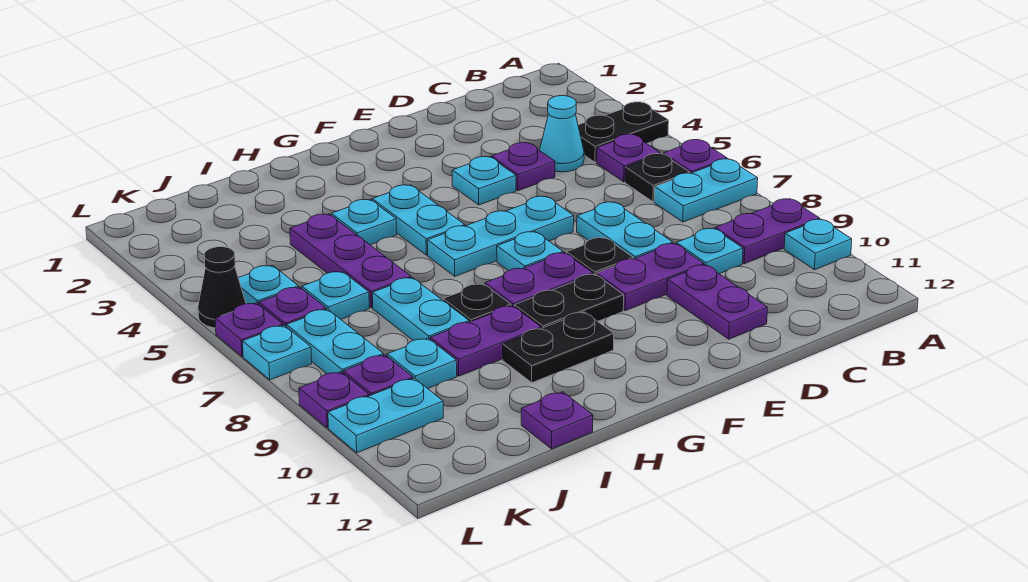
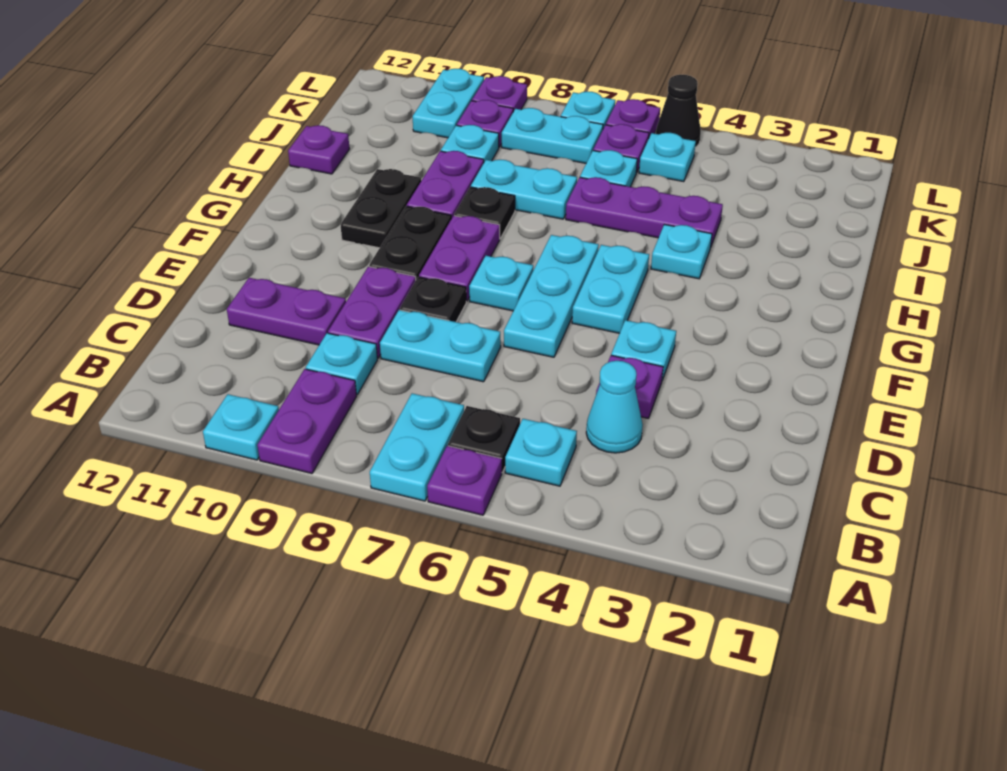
black 1x2 plate [578,102,669,162] -> none
purple 1x1 plate [596,134,660,182] -> cyan 1x1 plate [505,419,577,486]
cyan 1x2 plate [372,185,465,255] -> cyan 1x2 plate turned to [572,245,649,333]

